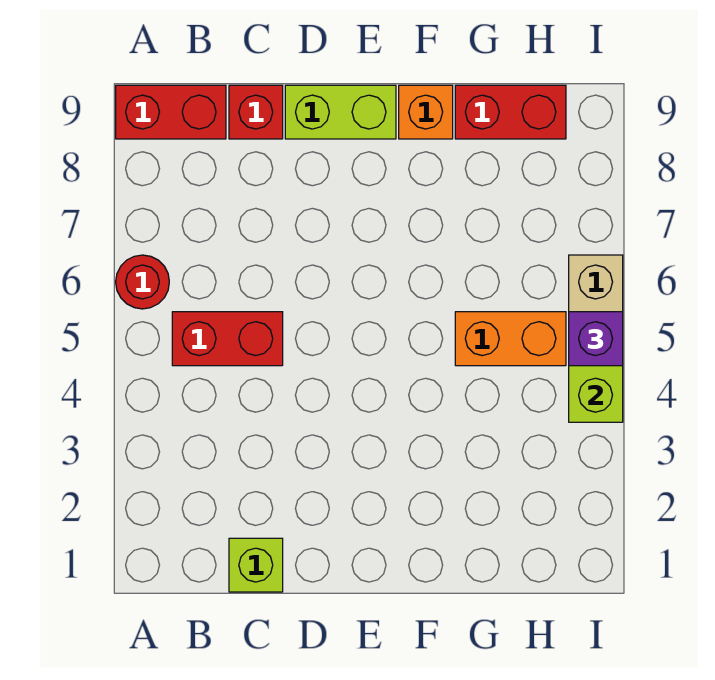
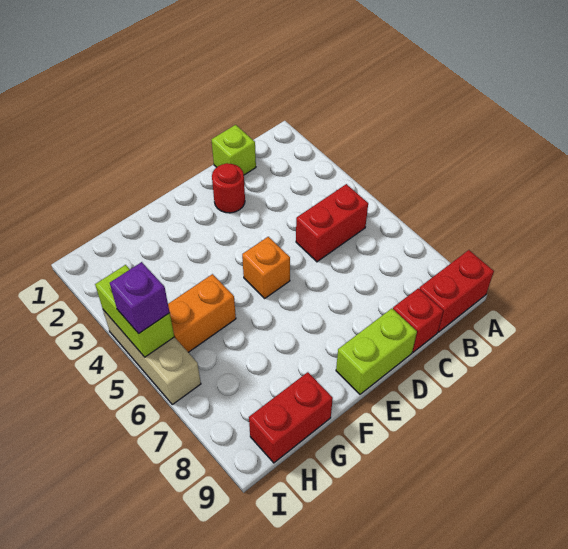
red 1x1 round brick [116,255,169,309] -> red 1x1 round brick moved to [212,163,245,213]
orange 1x1 brick [399,85,453,139] -> orange 1x1 brick moved to [242,237,290,298]

